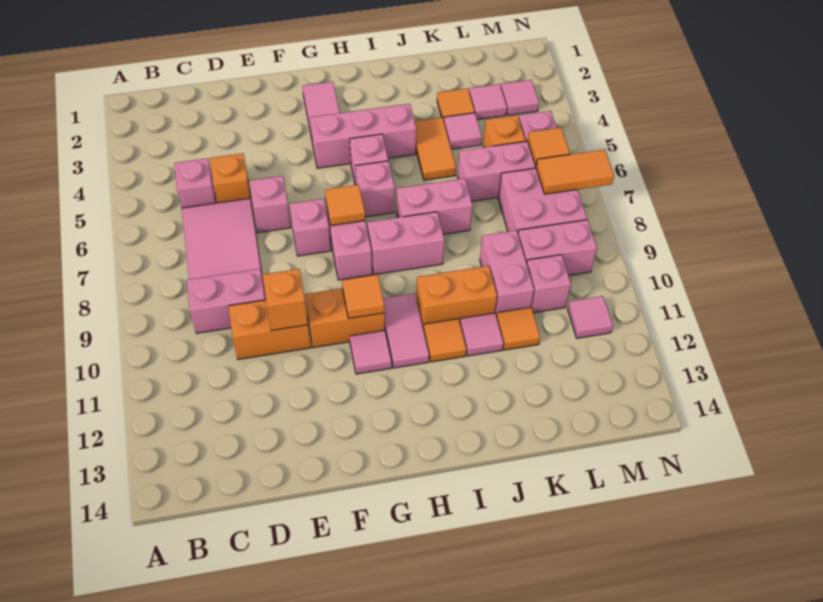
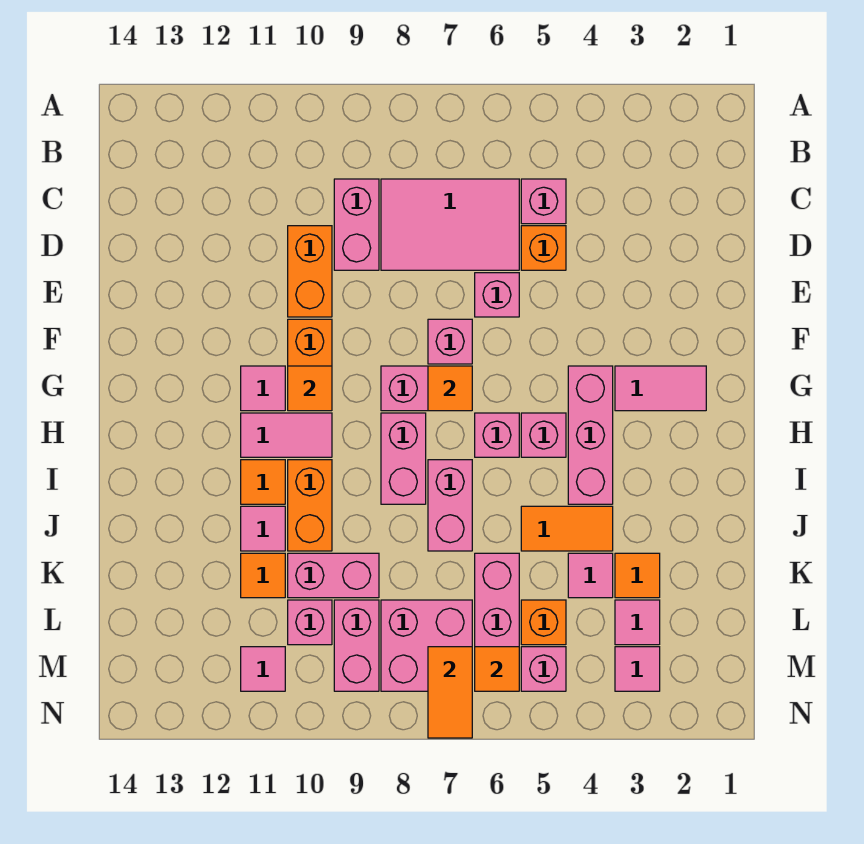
orange 1x1 brick [262,269,308,331] -> none

